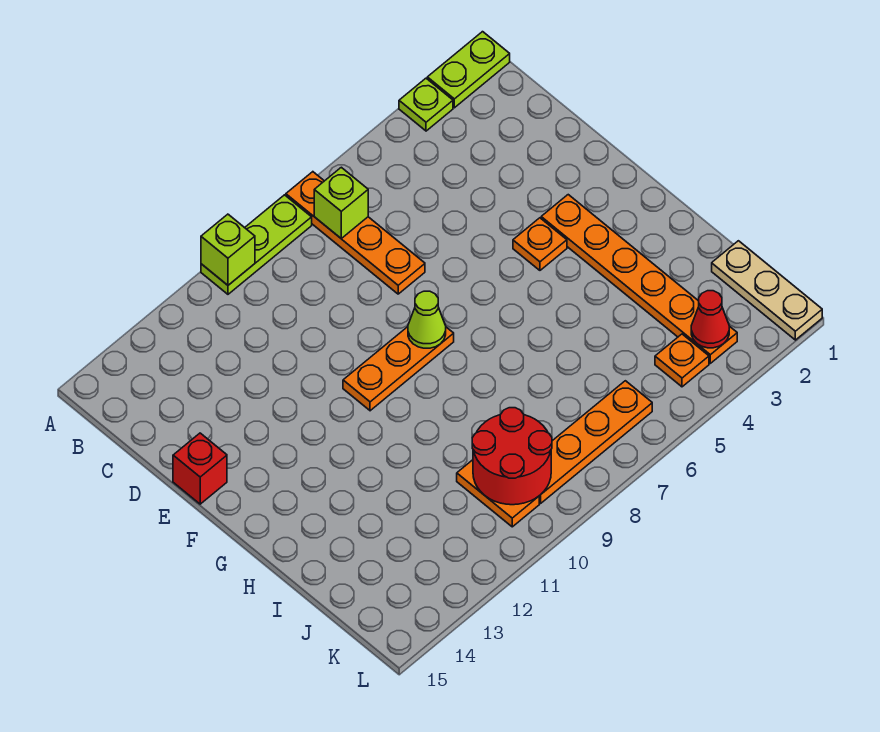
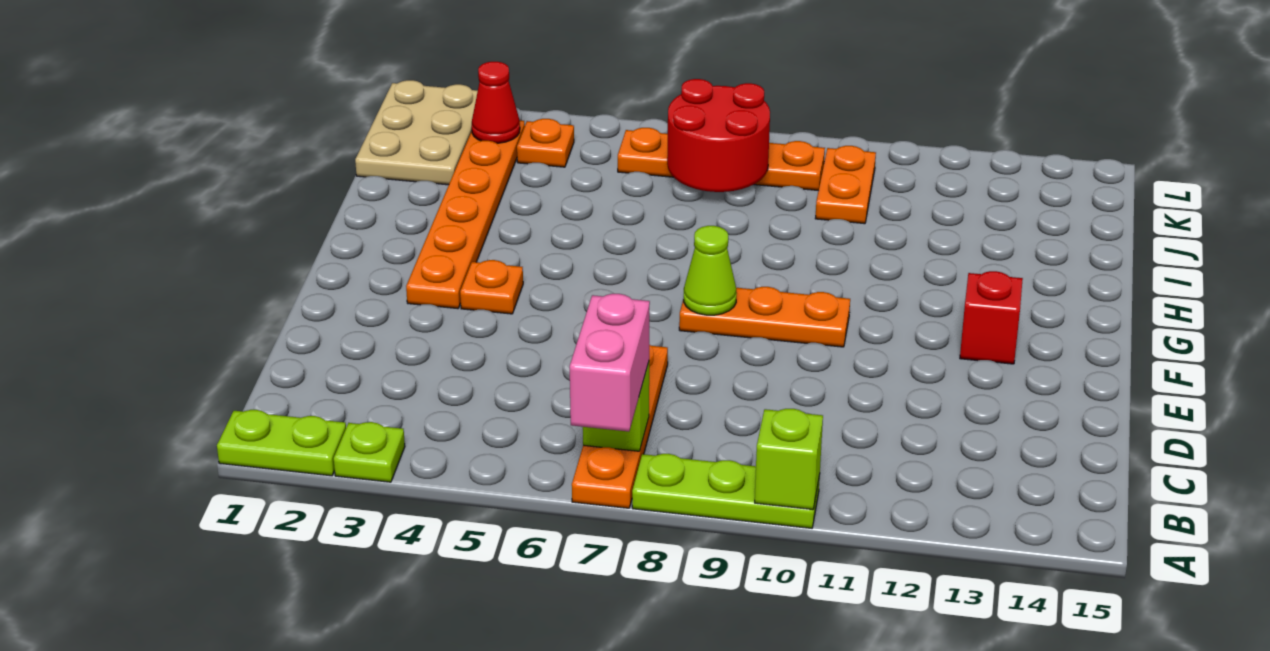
none -> pink 1x2 brick [570,294,650,432]
red 1x1 brick [173,433,227,504] -> red 1x1 brick moved to [960,271,1023,364]
tan 1x3 plate [712,241,822,340] -> tan 2x3 plate [355,80,478,185]
red 2x2 round brick [472,408,552,505] -> red 2x2 round brick moved to [667,79,770,192]

